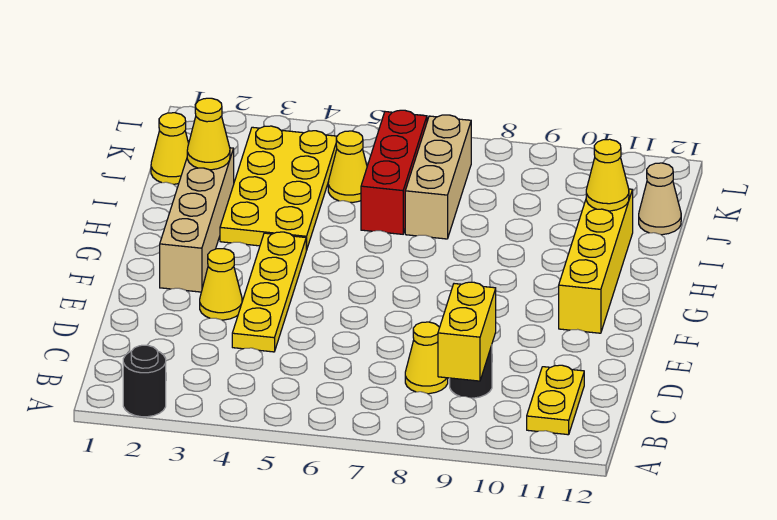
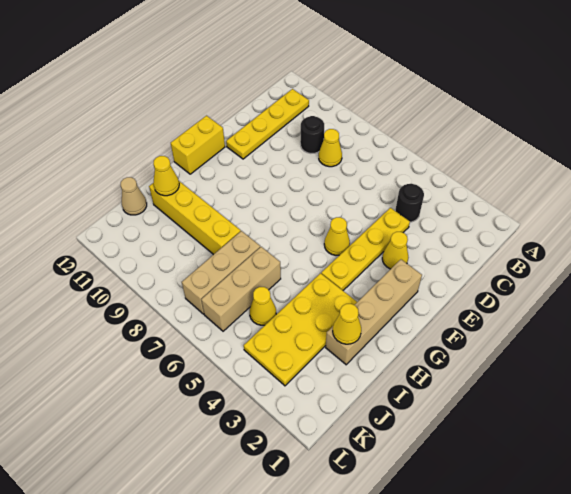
black 1x1 round brick [123,345,166,417] -> black 1x1 round brick moved to [395,184,424,222]
yellow 1x2 brick [438,282,496,381] -> yellow 1x2 brick moved to [171,116,225,174]
yellow 1x2 plate [527,365,584,435] -> yellow 1x4 plate [226,89,309,159]
yellow 1x4 brick [559,189,633,333] -> yellow 1x4 brick turned to [149,181,241,255]
red 1x3 brick [361,110,427,234] -> tan 1x3 brick [201,247,281,331]
yellow 1x1 cone [151,113,189,184] -> yellow 1x1 cone moved to [324,217,350,256]

